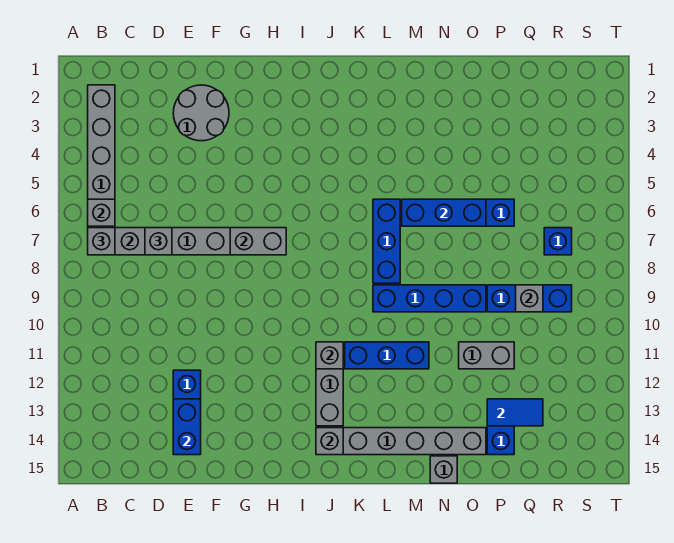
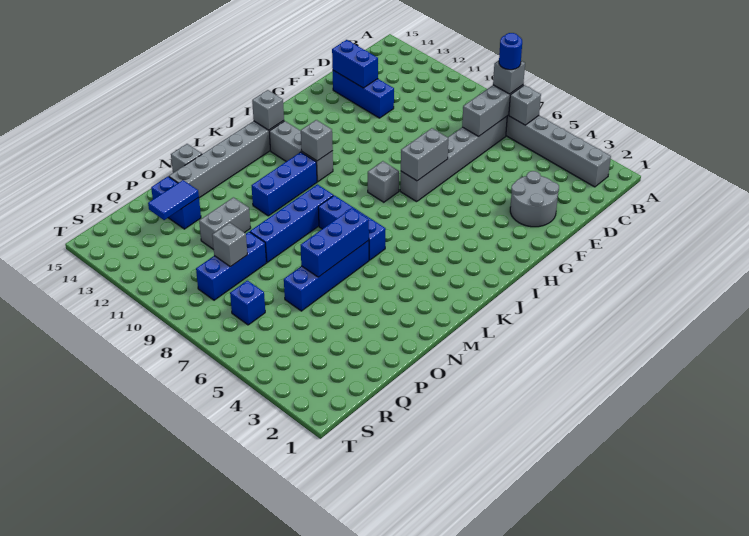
none -> blue 1x1 round brick [499,33,522,70]
grey 1x1 brick [145,228,172,255] -> grey 1x1 brick moved to [368,161,399,202]

